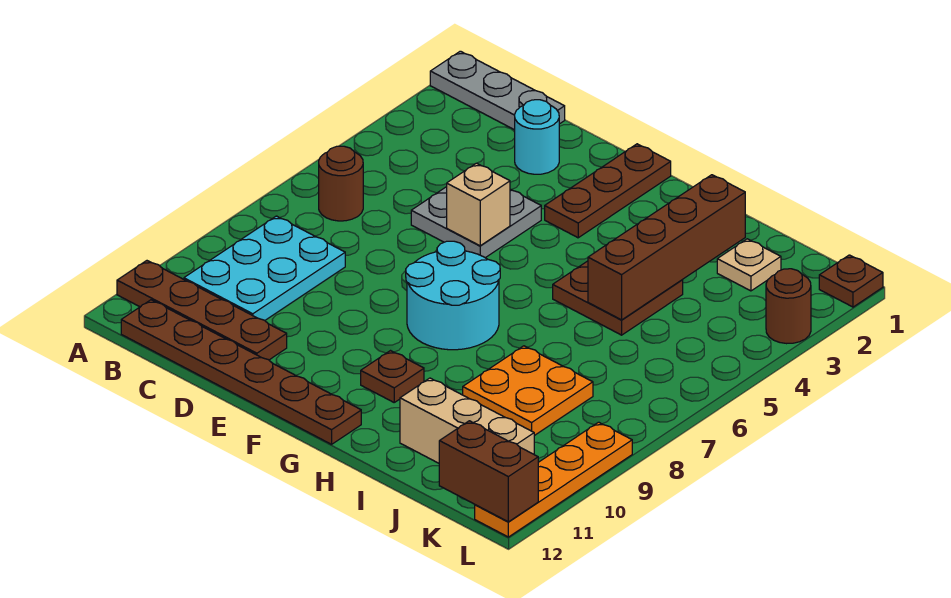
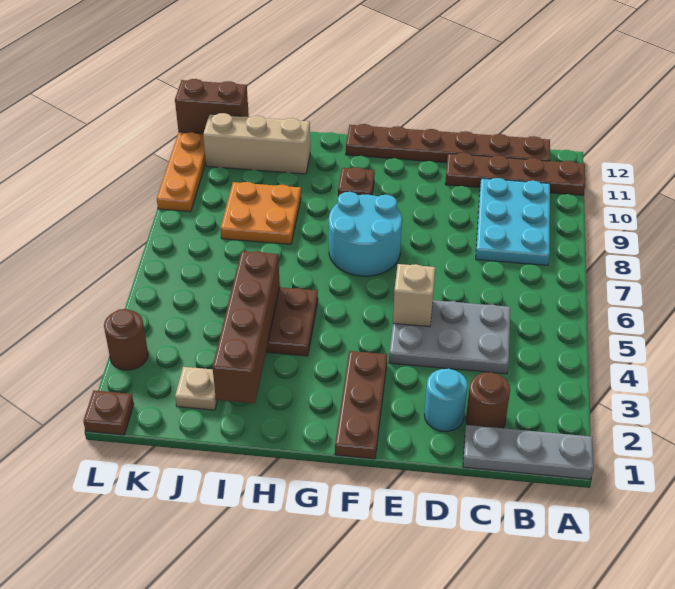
brown 1x1 round brick [319,146,363,221] -> brown 1x1 round brick moved to [466,372,510,428]
grey 2x2 plate [411,187,541,258] -> grey 2x3 plate [389,300,510,374]

